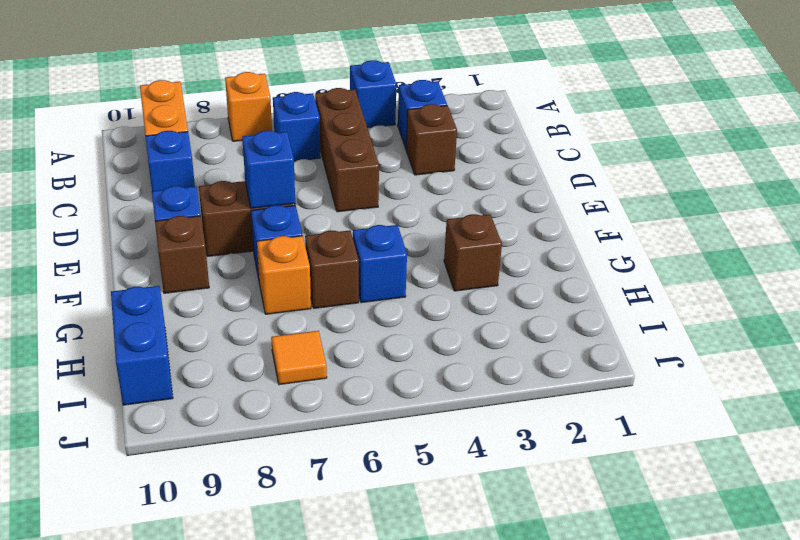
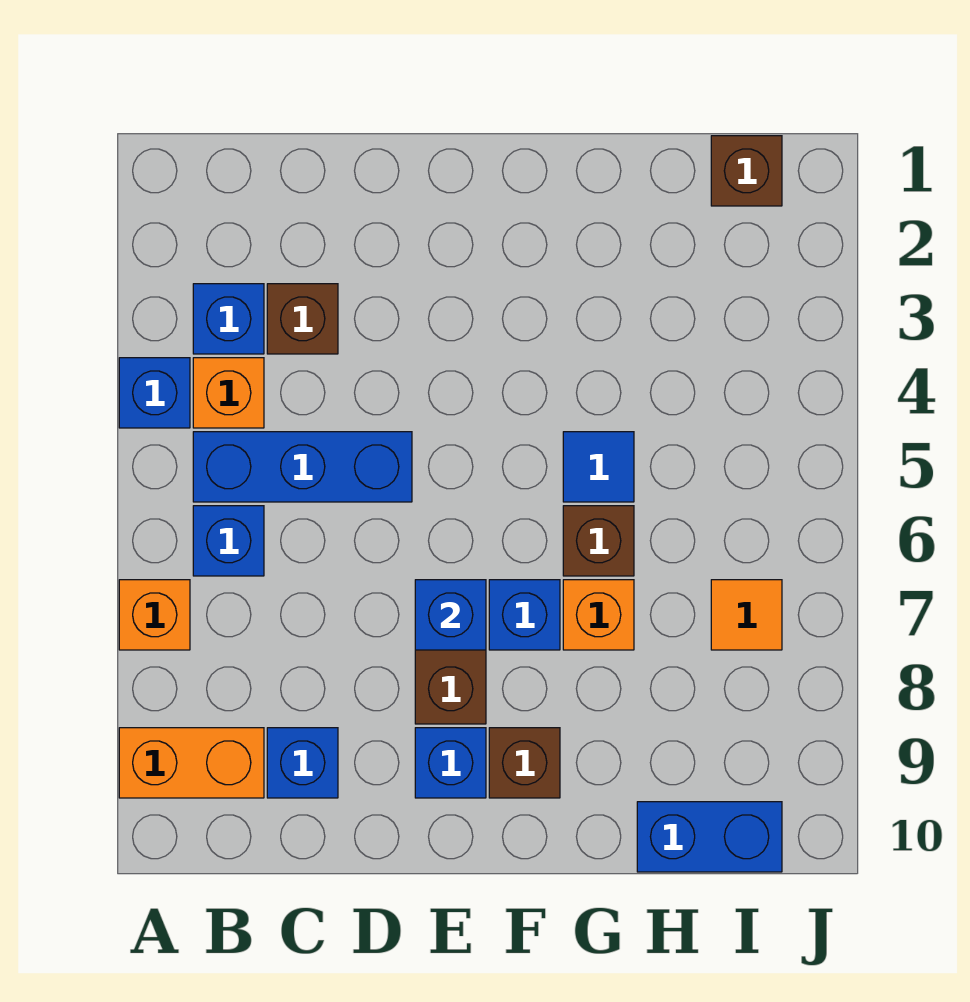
none -> orange 1x1 brick [193,358,264,428]
brown 1x3 brick [315,88,379,212] -> blue 1x3 brick [193,432,412,502]
brown 1x1 brick [444,214,502,291] -> brown 1x1 brick moved to [711,136,782,206]
blue 1x1 brick [353,225,407,303] -> blue 1x1 tile [563,432,634,502]

